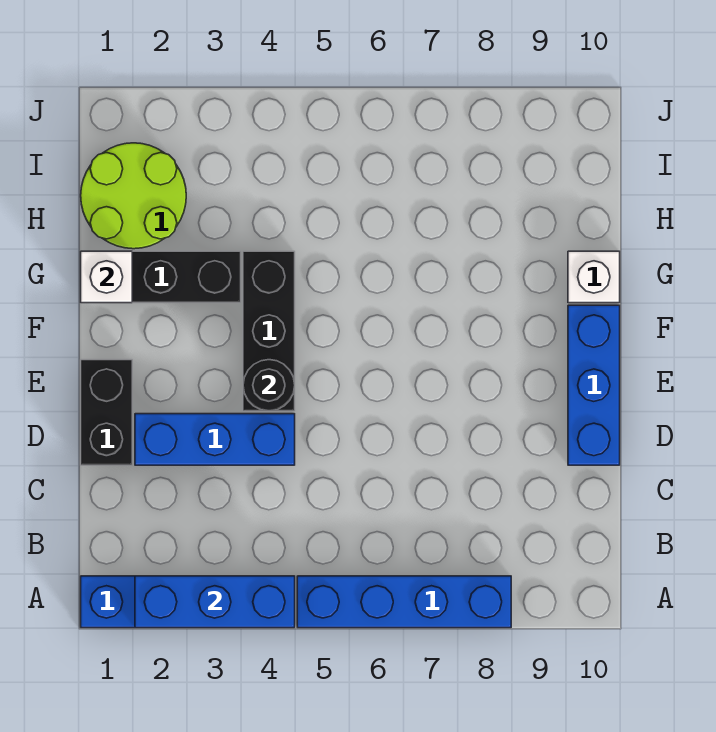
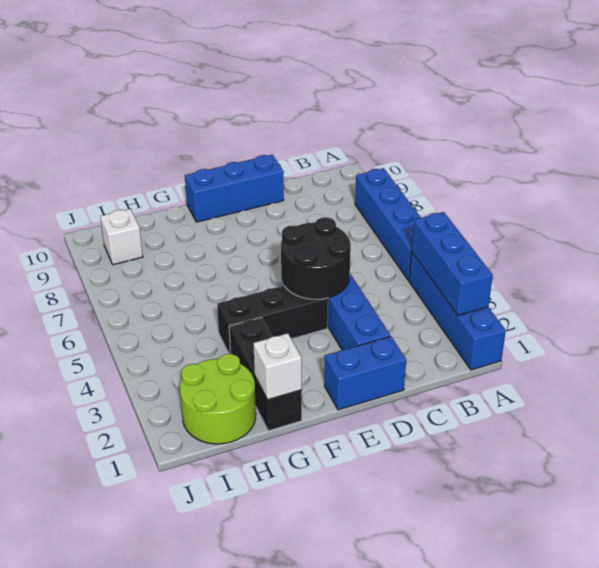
black 1x2 brick [81,360,132,465] -> blue 1x2 brick [324,336,406,410]
black 1x1 round brick [243,360,295,411] -> black 2x2 round brick [281,217,351,299]
white 1x1 brick [568,251,620,303] -> white 1x1 brick moved to [100,209,143,265]

